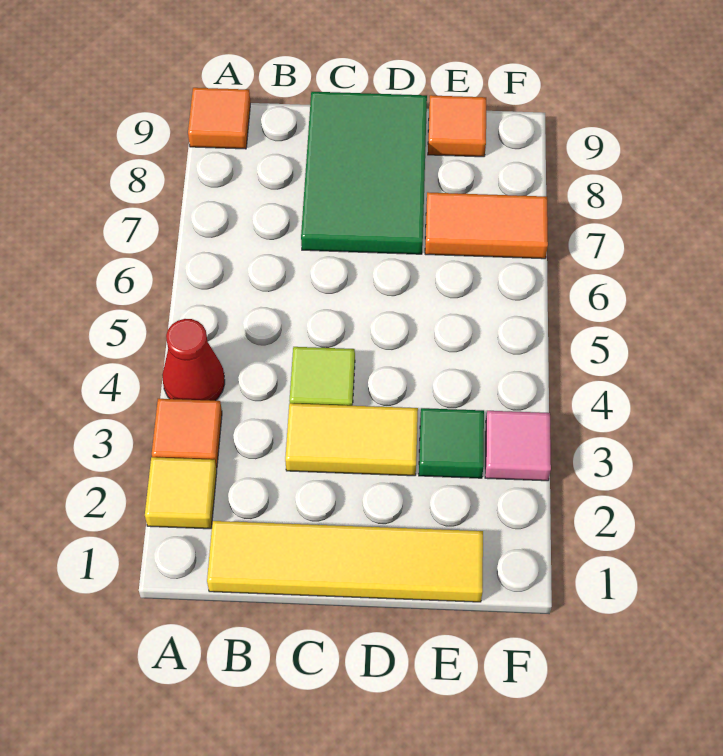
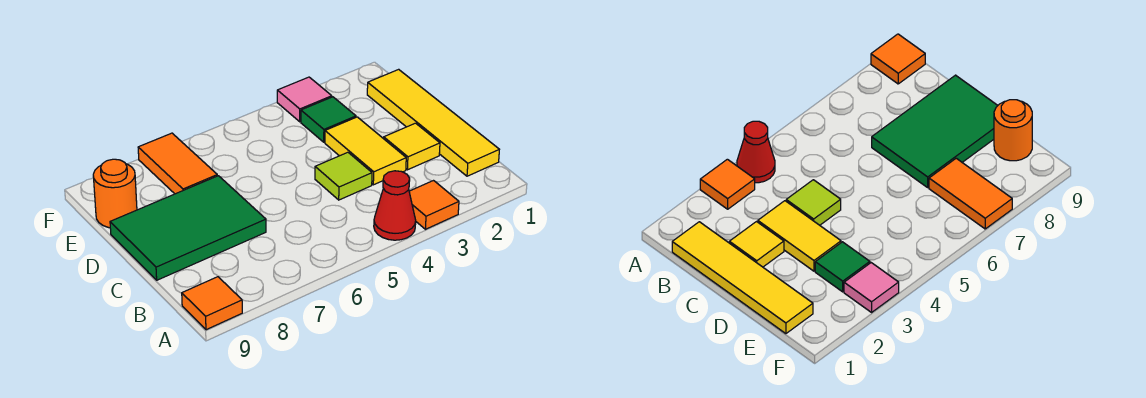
yellow 1x1 tile [145,457,217,529] -> yellow 1x1 tile moved to [384,123,440,170]
orange 1x1 tile [428,95,486,157] -> orange 1x1 round brick [93,159,137,228]

